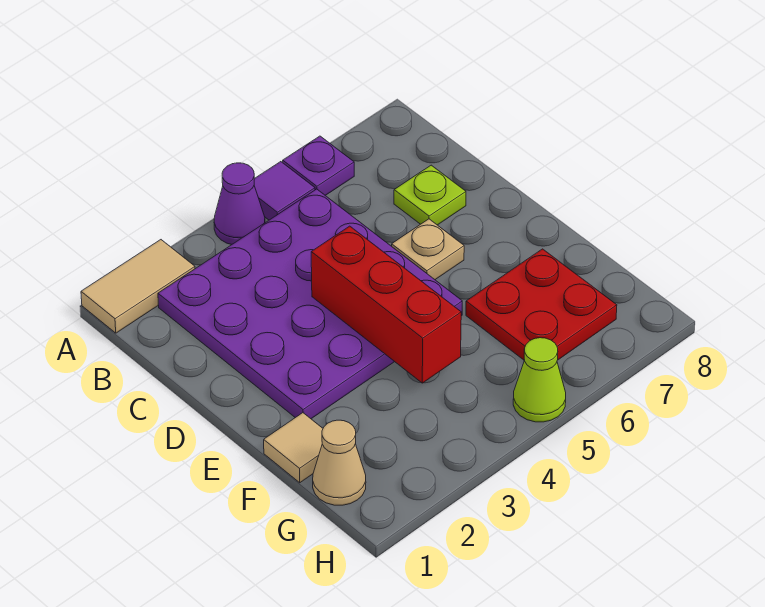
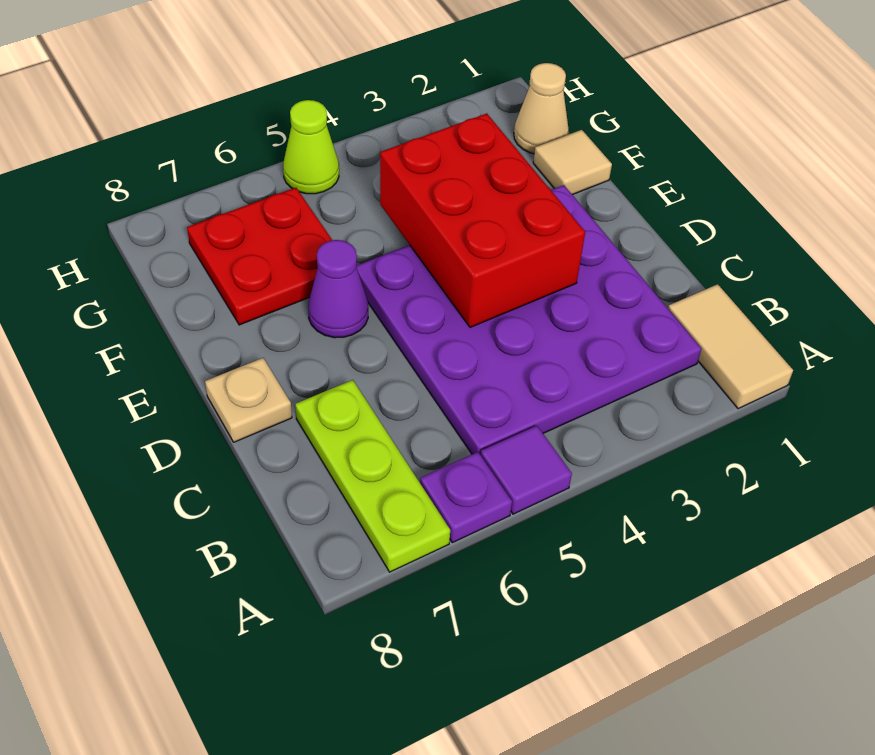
tan 1x2 tile [81,240,195,333] -> tan 1x2 tile turned to [668,284,793,409]
purple 1x1 cone [214,163,265,244] -> purple 1x1 cone moved to [308,240,368,338]
lime 1x1 plate [394,165,466,225] -> lime 1x3 plate [295,380,450,572]
red 1x3 brick [311,226,461,383] -> red 2x3 brick [380,113,585,328]
tan 1x1 plate [392,219,464,280] -> tan 1x1 plate moved to [205,358,292,442]

